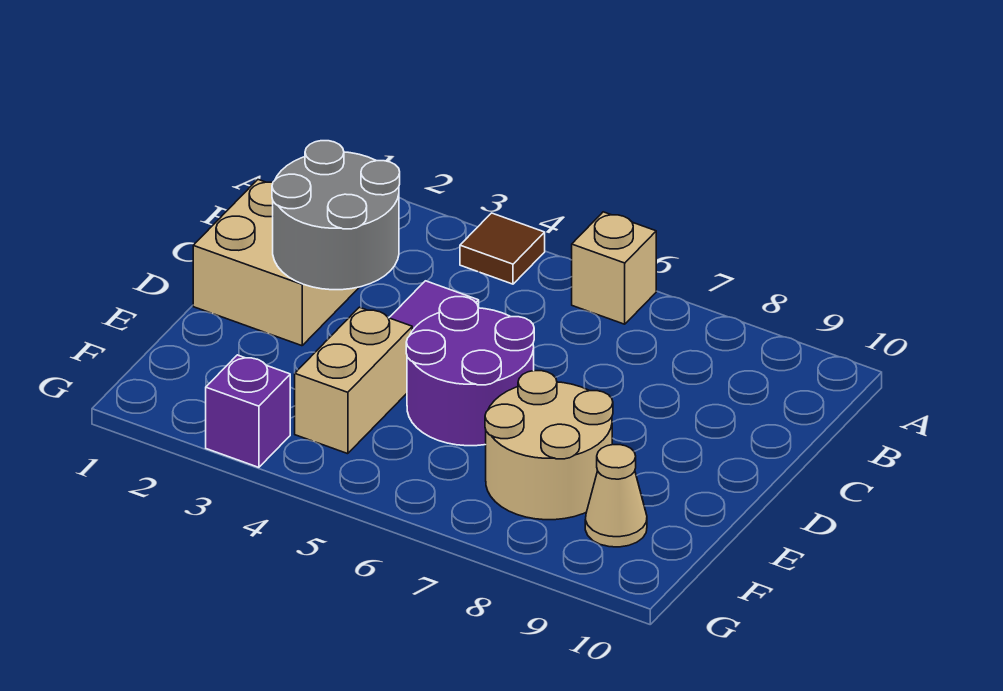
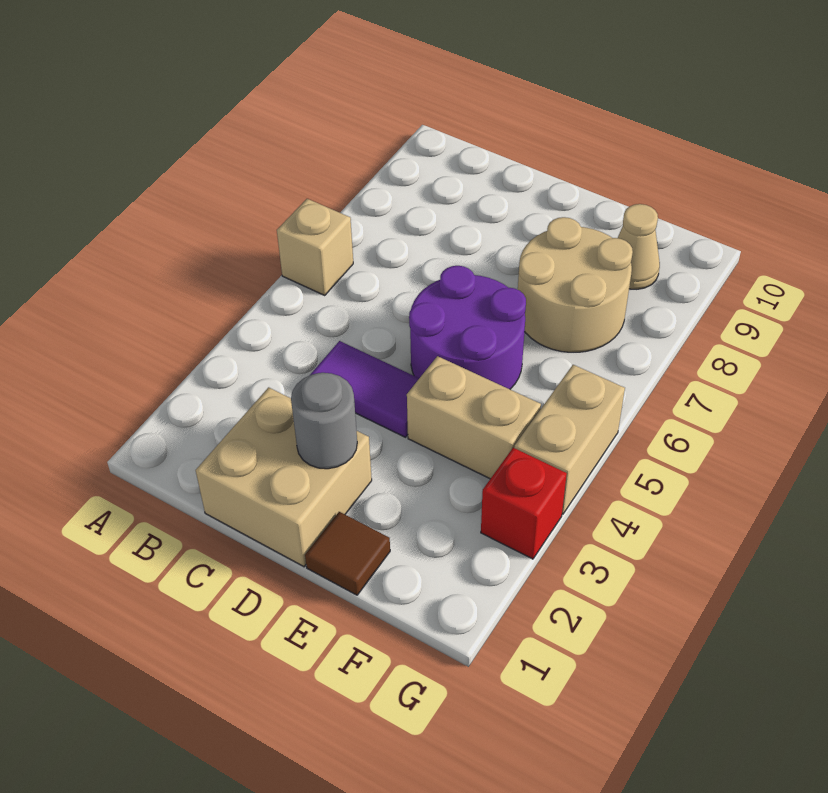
brown 1x1 tile [460,213,545,284] -> brown 1x1 tile moved to [305,512,390,595]
grey 2x2 round brick [272,141,400,290] -> grey 1x1 round brick [291,373,357,469]
purple 1x1 brick [206,355,290,467] -> red 1x1 brick [481,448,567,559]
none -> tan 1x2 brick [514,365,625,514]

